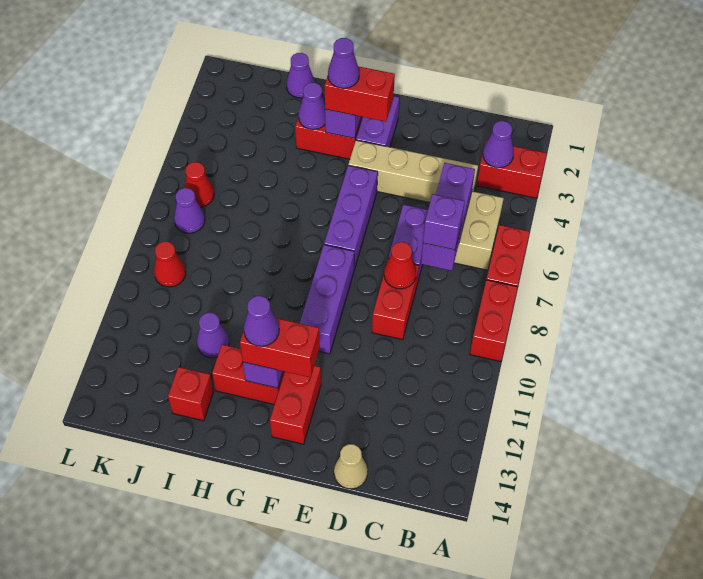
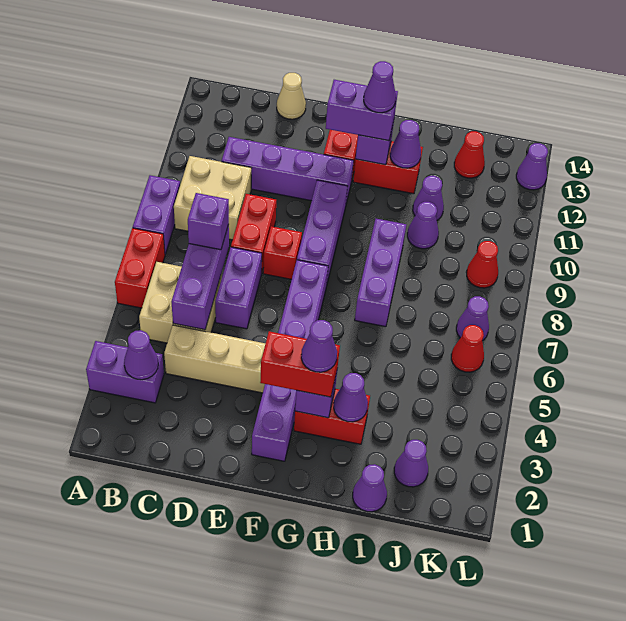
red 1x2 brick [477,141,547,198] -> purple 1x2 brick [86,341,164,403]
red 1x2 brick [470,280,518,362] -> purple 1x2 brick [133,175,180,254]
none -> tan 2x2 brick [174,156,251,240]
none -> purple 1x4 brick [222,137,354,204]
red 1x1 cone [384,242,416,289] -> red 1x1 cone moved to [454,131,485,178]
red 1x2 brick [240,318,320,378] -> purple 1x2 brick [326,80,398,141]
none -> purple 1x3 brick [355,219,406,327]
none -> purple 1x1 cone [390,120,421,168]
none -> purple 1x1 cone [407,202,439,249]
red 1x1 brick [168,367,214,421] -> red 1x1 brick moved to [263,226,302,279]
none -> purple 1x1 cone [394,440,428,487]
none -> purple 1x1 cone [516,143,548,190]

